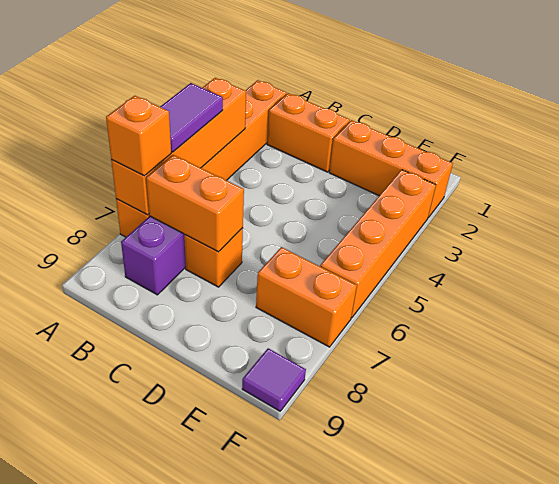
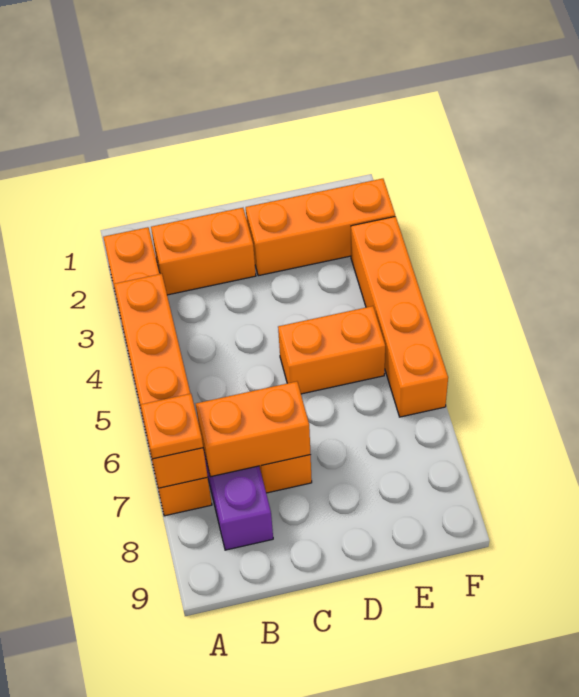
purple 1x2 tile [160,83,223,152] -> none
orange 1x1 brick [106,96,171,176] -> orange 1x1 plate [141,394,203,459]
orange 1x2 brick [256,247,357,347] -> orange 1x2 brick moved to [278,306,385,394]
purple 1x1 tile [242,348,306,411] -> none

